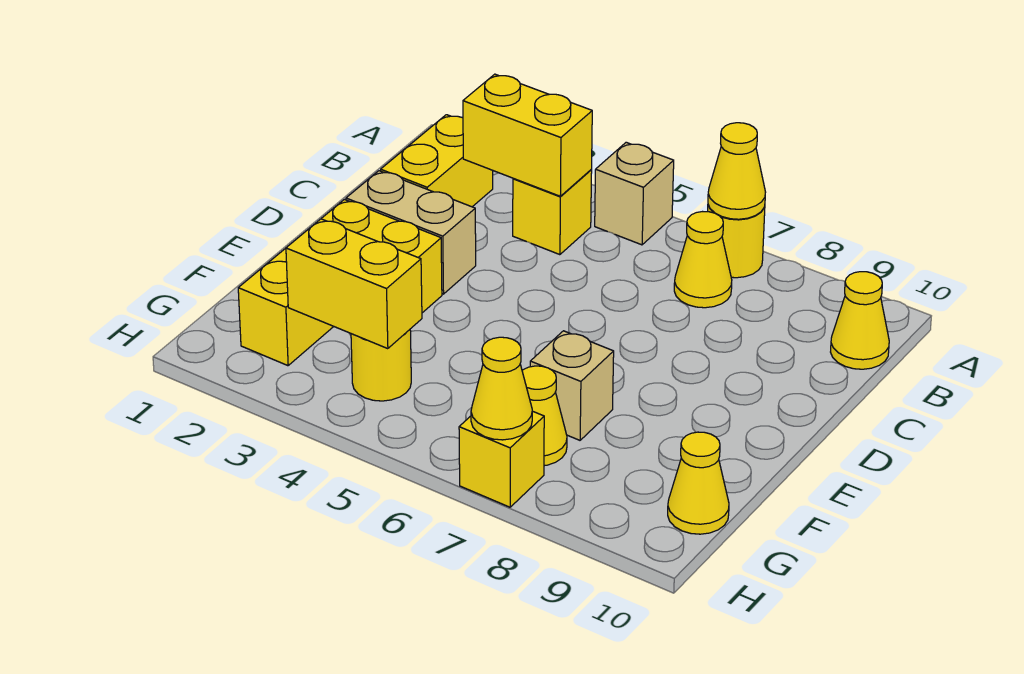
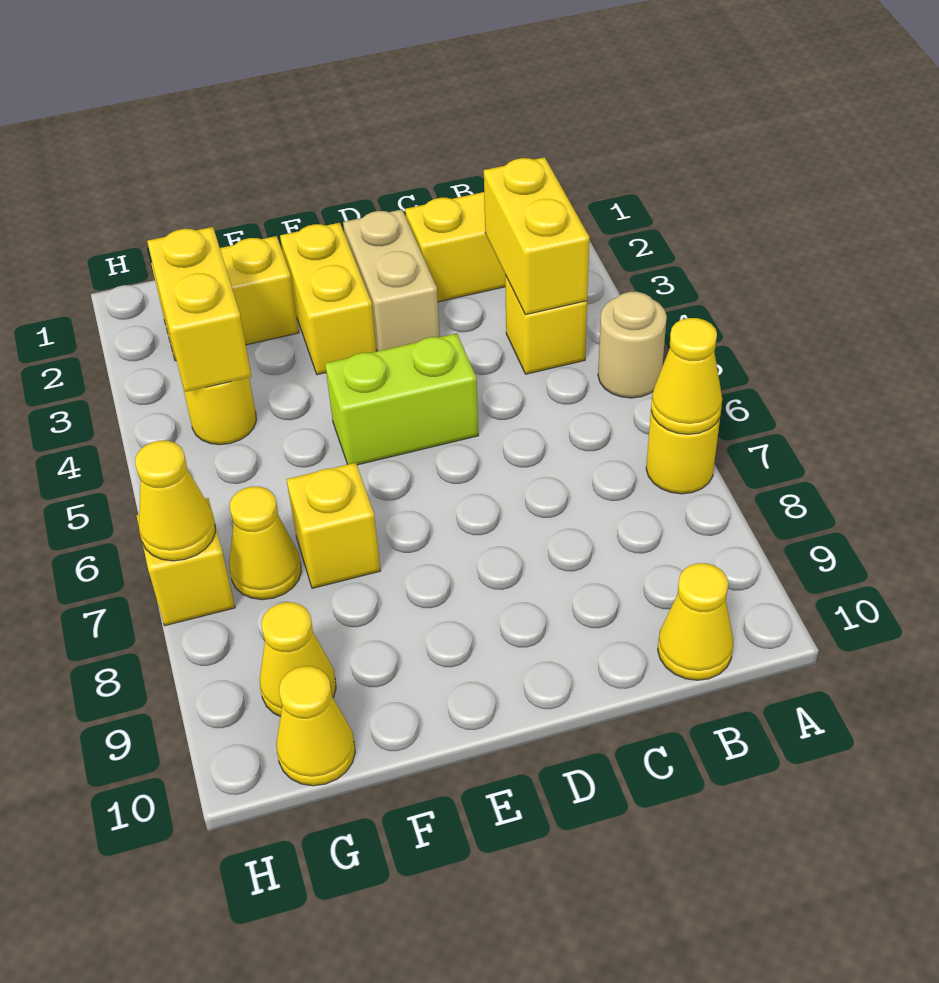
tan 1x1 brick [595,142,674,245] -> tan 1x1 round brick [598,292,667,398]
yellow 1x1 cone [674,212,732,308] -> yellow 1x1 cone moved to [260,602,336,717]
none -> lime 1x2 brick [325,333,479,465]
tan 1x1 brick [530,331,614,440] -> yellow 1x1 brick [286,463,380,588]

